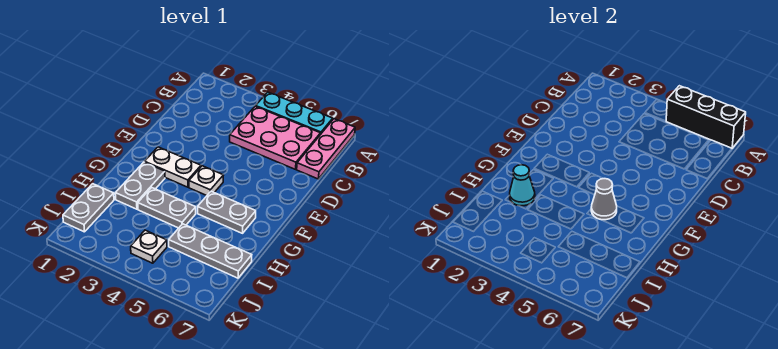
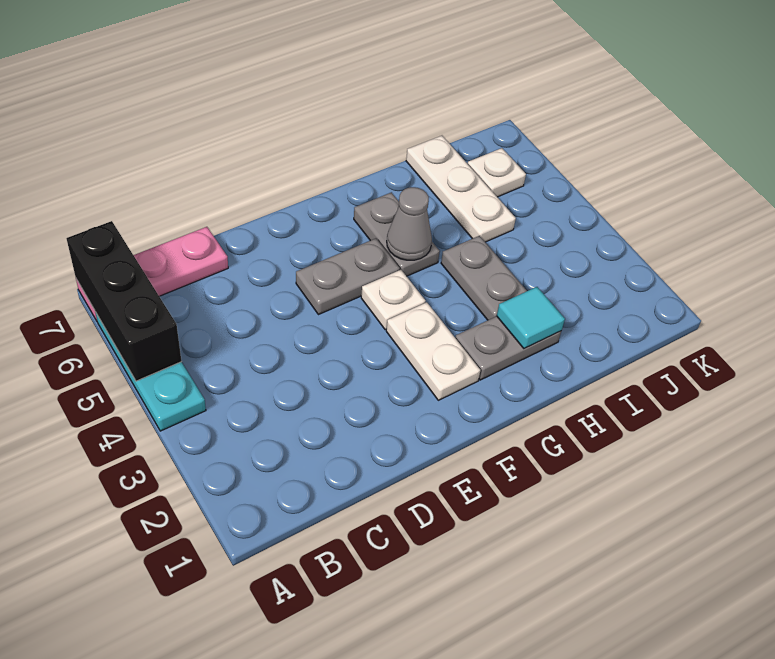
pink 2x3 plate [230,106,320,169] -> none
cyan 1x1 cone [510,165,535,206] -> cyan 1x1 tile [497,287,565,349]
grey 1x2 plate [63,184,114,232] -> grey 1x2 plate moved to [296,238,400,315]
grey 1x3 plate [169,224,252,278] -> white 1x3 plate [406,136,516,242]
white 1x1 plate [131,230,167,263] -> white 1x1 plate moved to [468,148,526,197]

